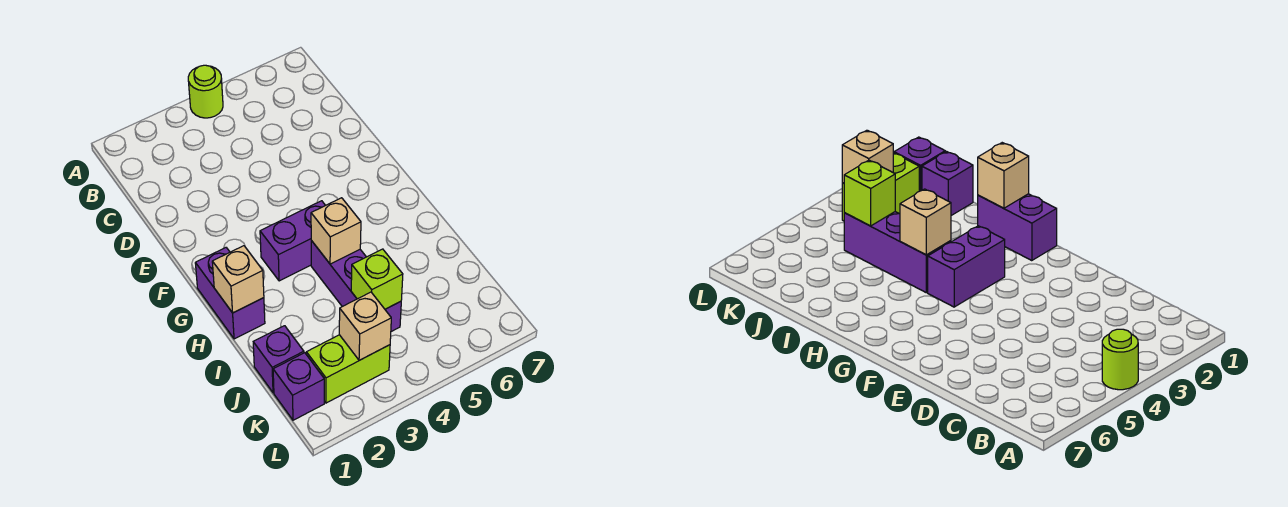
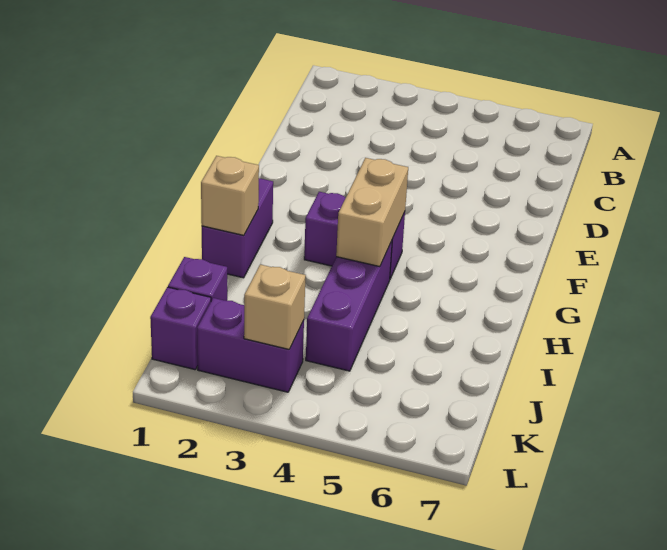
lime 1x1 round brick [188,65,223,118] -> none
tan 1x1 brick [311,198,361,264] -> tan 1x2 brick [336,158,408,267]
lime 1x1 brick [351,249,403,309] -> none
lime 1x2 brick [306,335,390,403] -> purple 1x2 brick [197,298,304,392]

